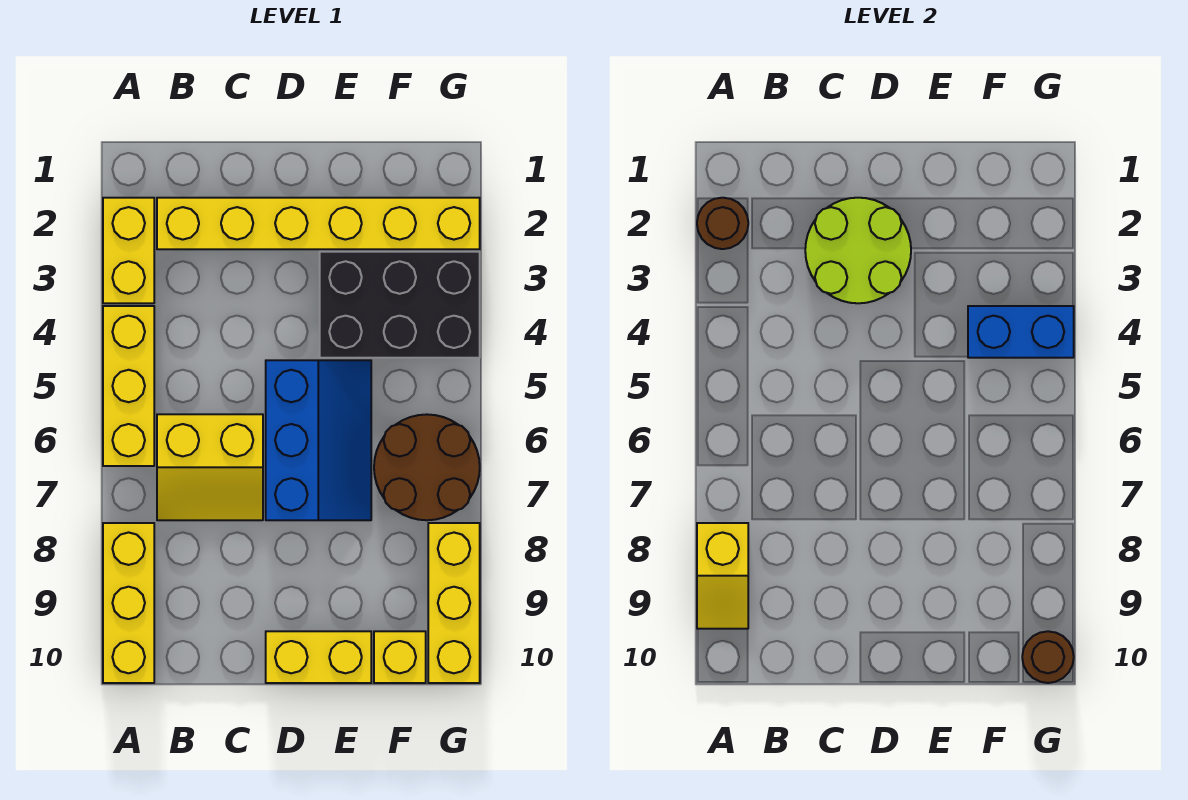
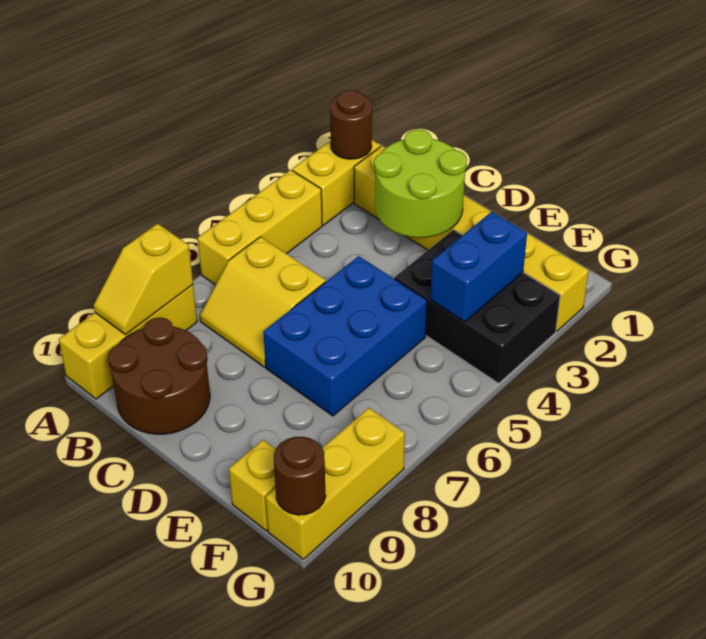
blue 2x3 slope [266,360,371,520] -> blue 2x3 brick [263,256,427,416]
yellow 1x2 brick [266,631,371,683] -> none
blue 1x2 brick [968,306,1074,358] -> blue 1x2 brick turned to [430,212,527,322]
brown 2x2 round brick [374,414,480,520] -> brown 2x2 round brick moved to [108,318,210,434]

